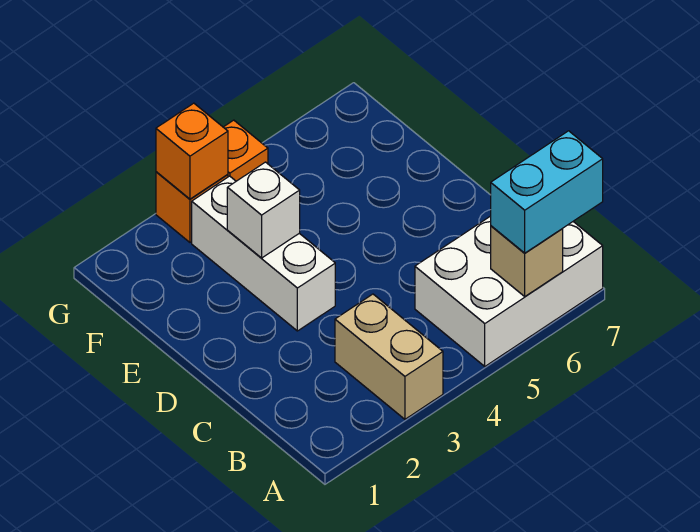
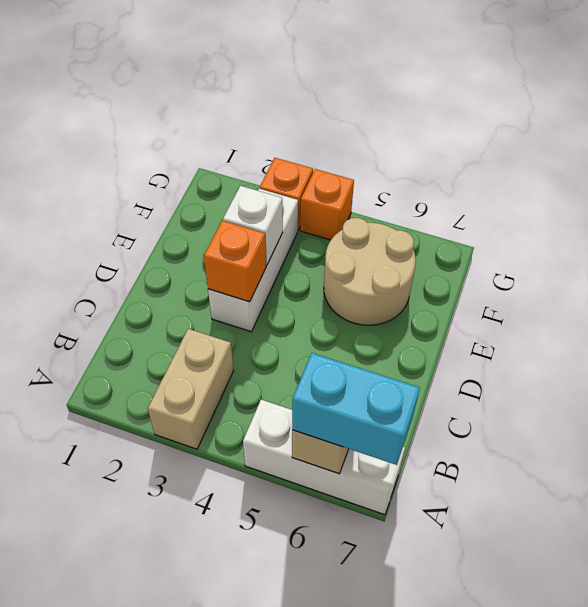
white 2x3 brick [415,216,603,366] -> white 1x3 brick [243,400,405,515]
none -> tan 2x2 round brick [324,218,416,325]
orange 1x1 brick [156,103,228,199] -> orange 1x1 brick moved to [204,221,266,302]

